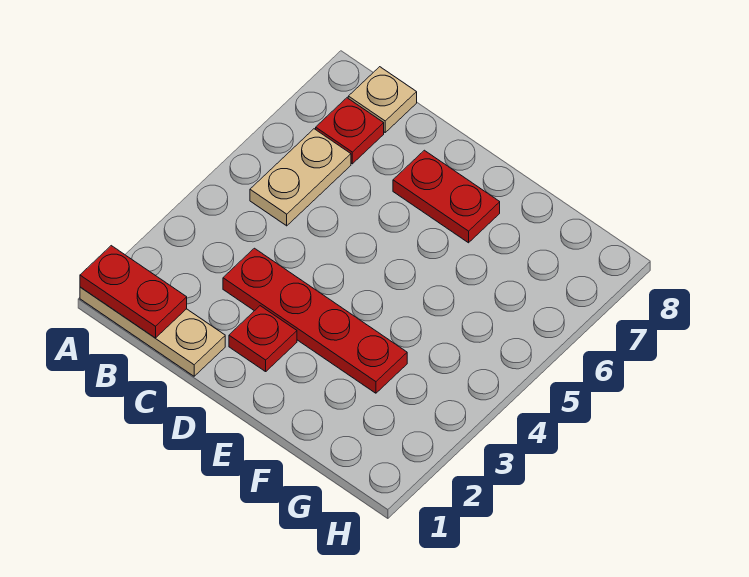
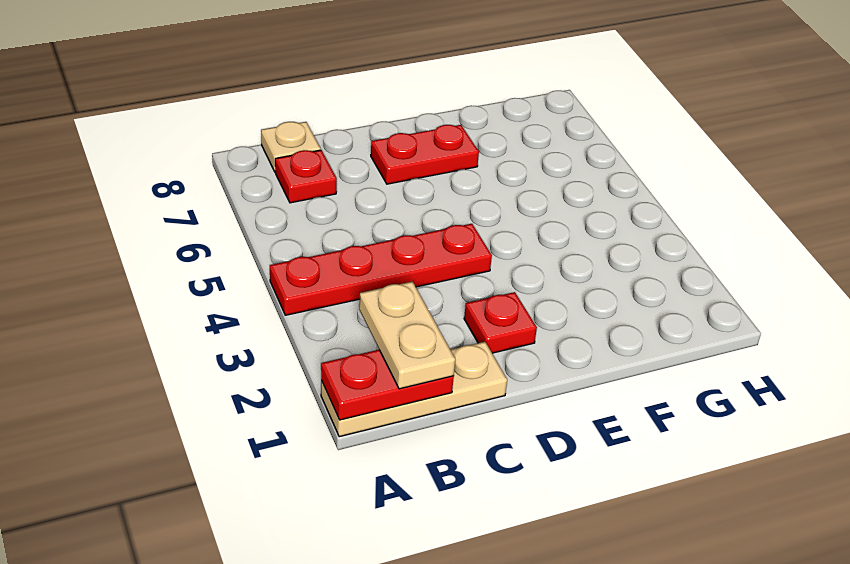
tan 1x2 plate [250,129,351,226] -> tan 1x2 plate moved to [359,282,455,389]
red 1x4 plate [223,248,407,393] -> red 1x4 plate moved to [270,224,492,315]

